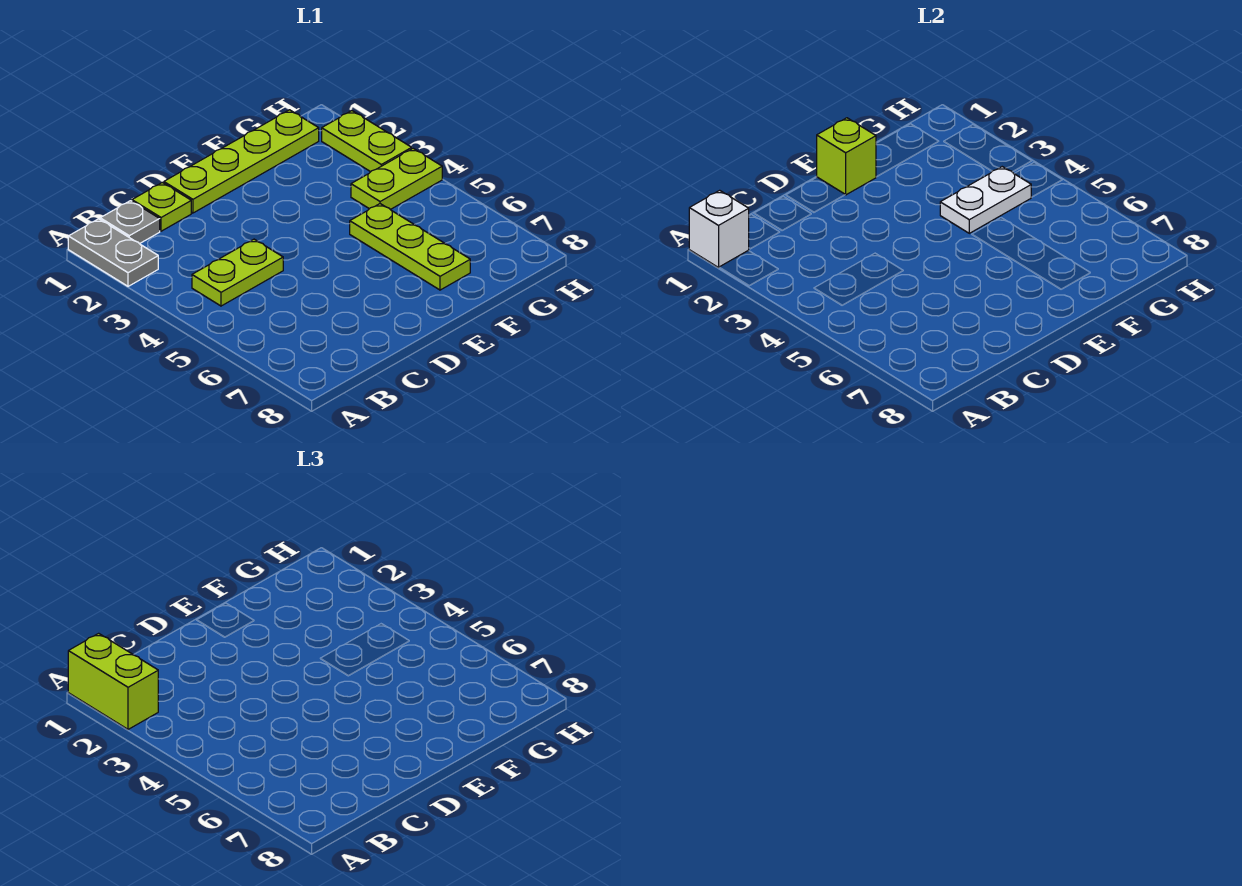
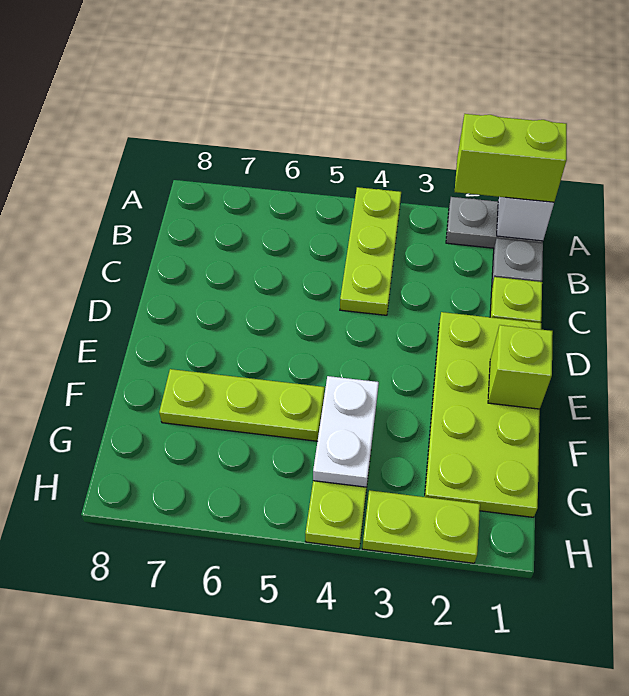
lime 1x2 plate [192,239,283,306] -> lime 1x3 plate [340,187,401,315]
lime 1x4 plate [164,110,319,213] -> lime 2x4 plate [425,312,541,517]

